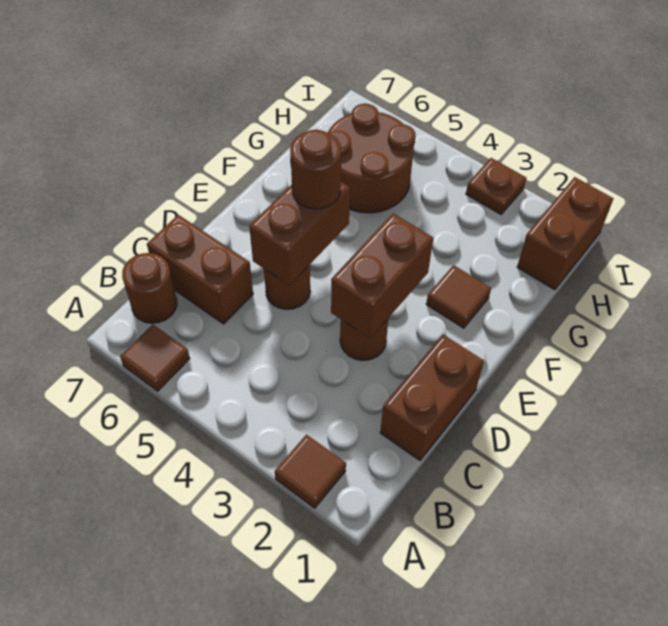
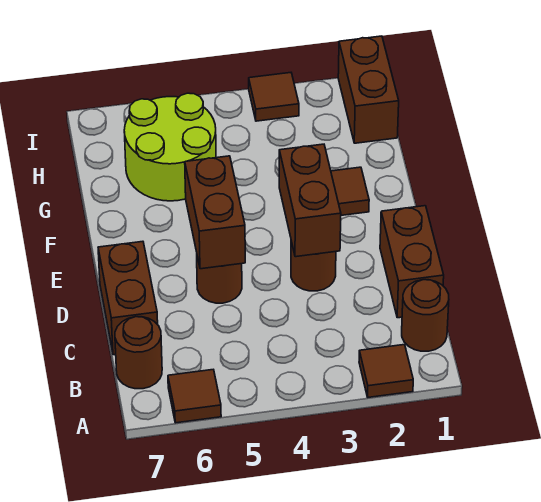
brown 1x2 brick [147,215,253,324] -> brown 1x2 brick turned to [98,241,158,355]
brown 1x1 round brick [290,130,341,209] -> brown 1x1 round brick moved to [402,280,449,351]
brown 2x2 round brick [328,104,416,213] -> lime 2x2 round brick [124,93,216,201]
brown 1x1 plate [466,158,526,214] -> brown 1x1 tile [249,73,299,121]

